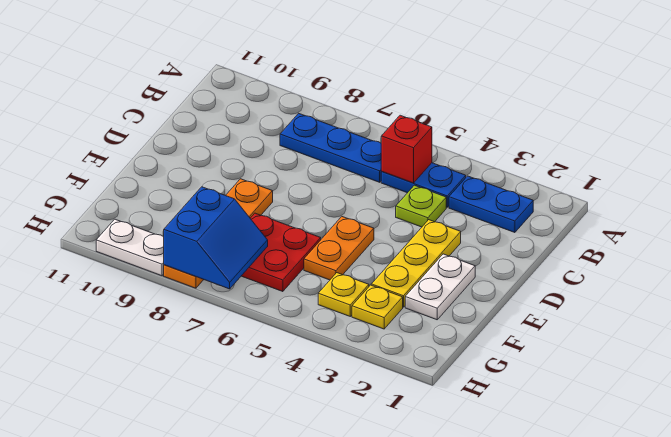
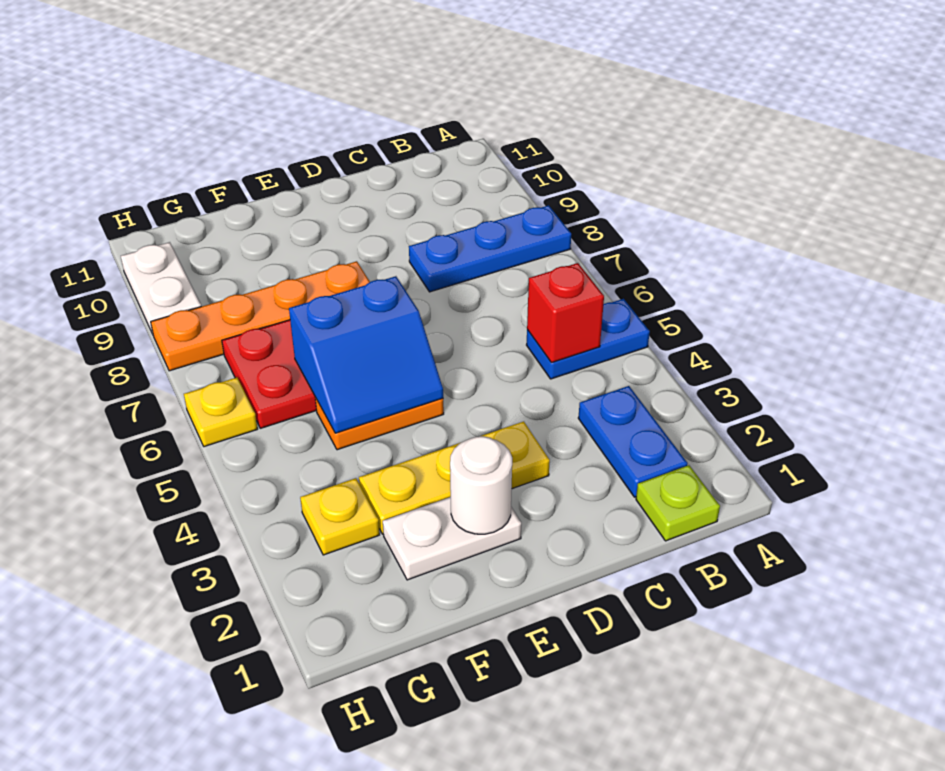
blue 1x2 plate [381,163,466,207] -> blue 1x2 plate turned to [527,299,650,379]
blue 1x3 plate [280,113,382,182] -> blue 1x3 plate turned to [409,205,571,292]
lime 1x1 plate [396,185,446,227] -> lime 1x1 plate moved to [636,465,720,541]
none -> white 1x1 round brick [450,436,512,534]
yellow 1x1 plate [318,273,369,316] -> yellow 1x1 plate moved to [184,378,258,447]
blue 2x2 slope [164,187,268,289] -> blue 2x2 slope moved to [289,276,443,433]

